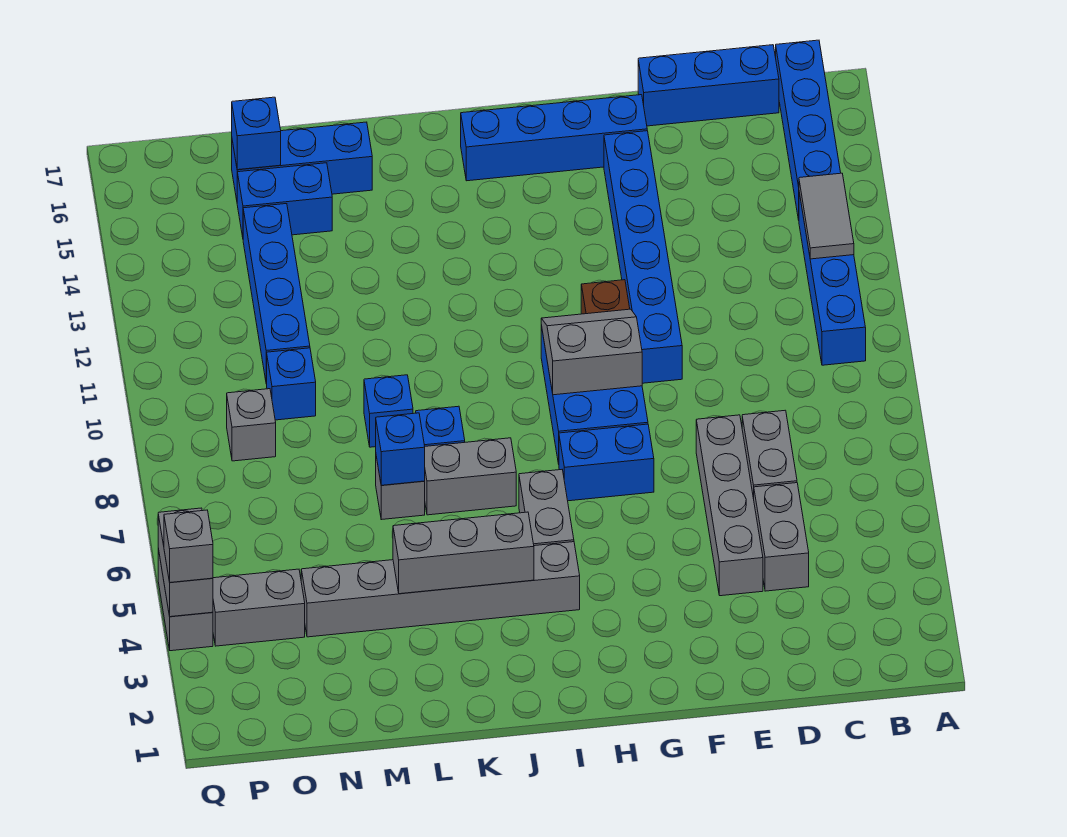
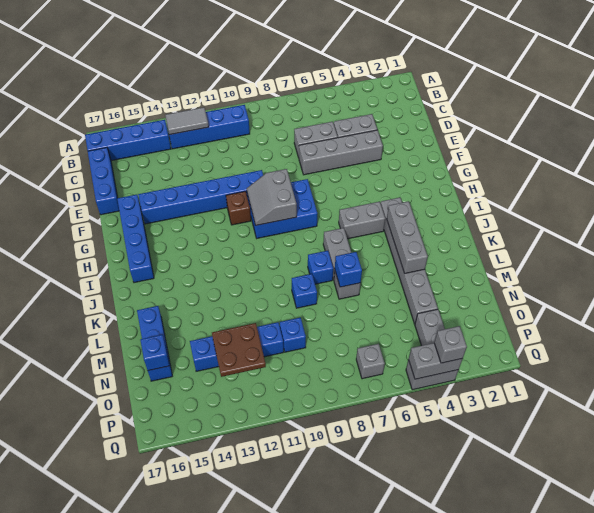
blue 1x2 brick [559,424,654,501] -> none
blue 1x2 brick [237,163,332,237] -> none
none -> brown 2x2 plate [212,323,266,377]
grey 1x1 brick [227,389,276,461] -> grey 1x1 brick moved to [356,344,385,379]

